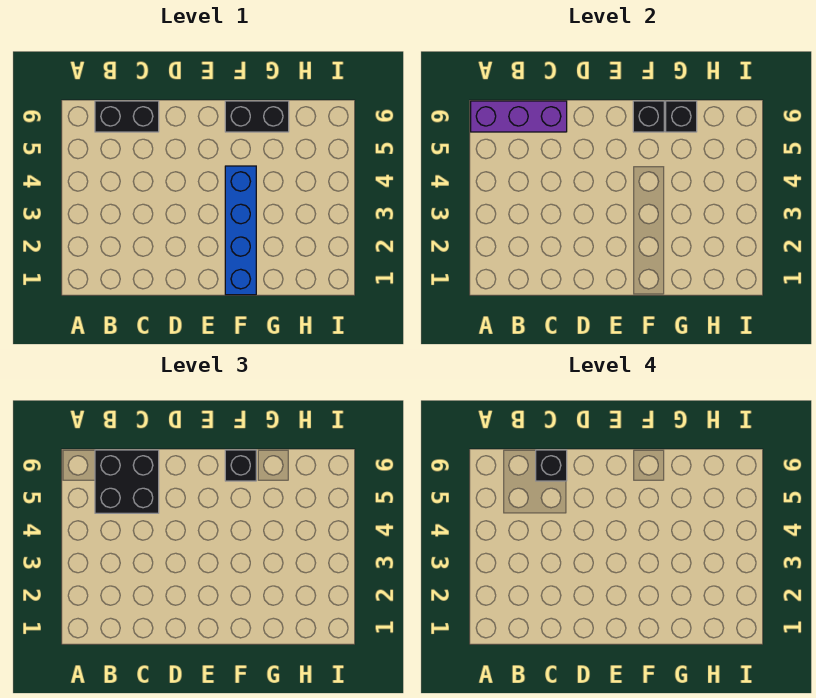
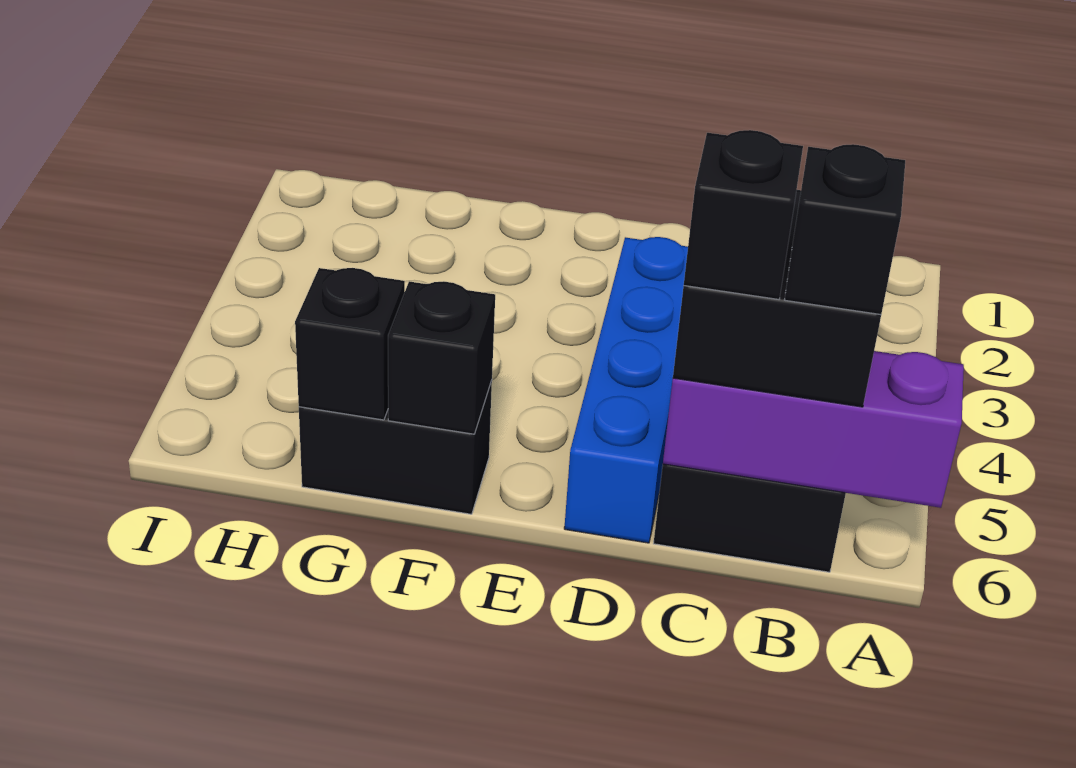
blue 1x4 brick [225,166,256,295] -> blue 1x4 brick moved to [564,237,688,543]
black 1x1 brick [225,450,256,481] -> black 1x1 brick moved to [784,144,905,315]

